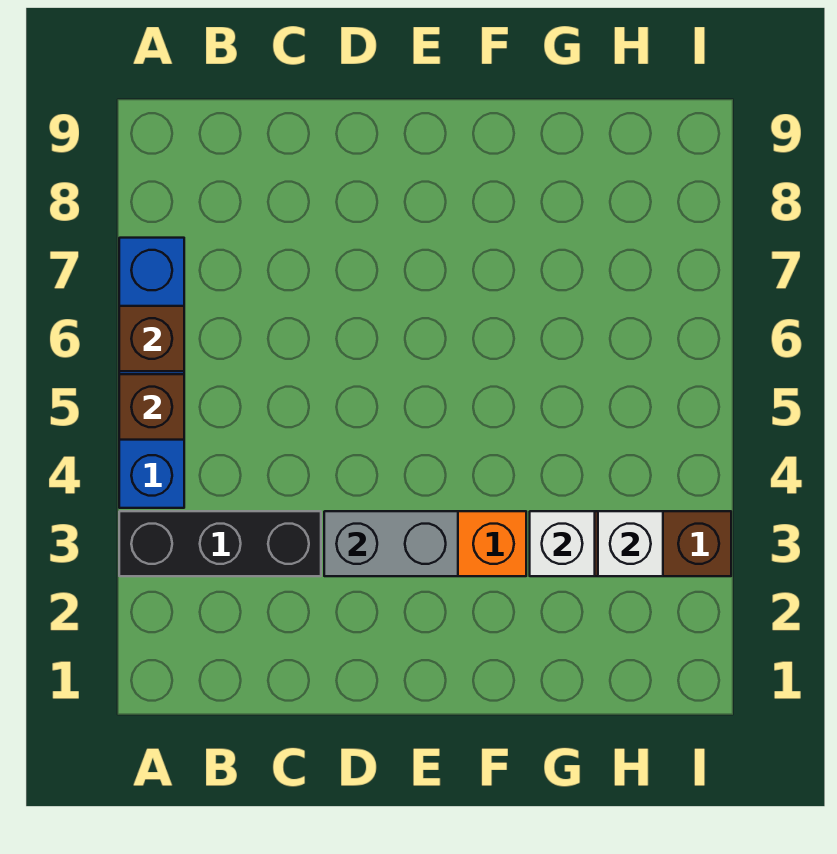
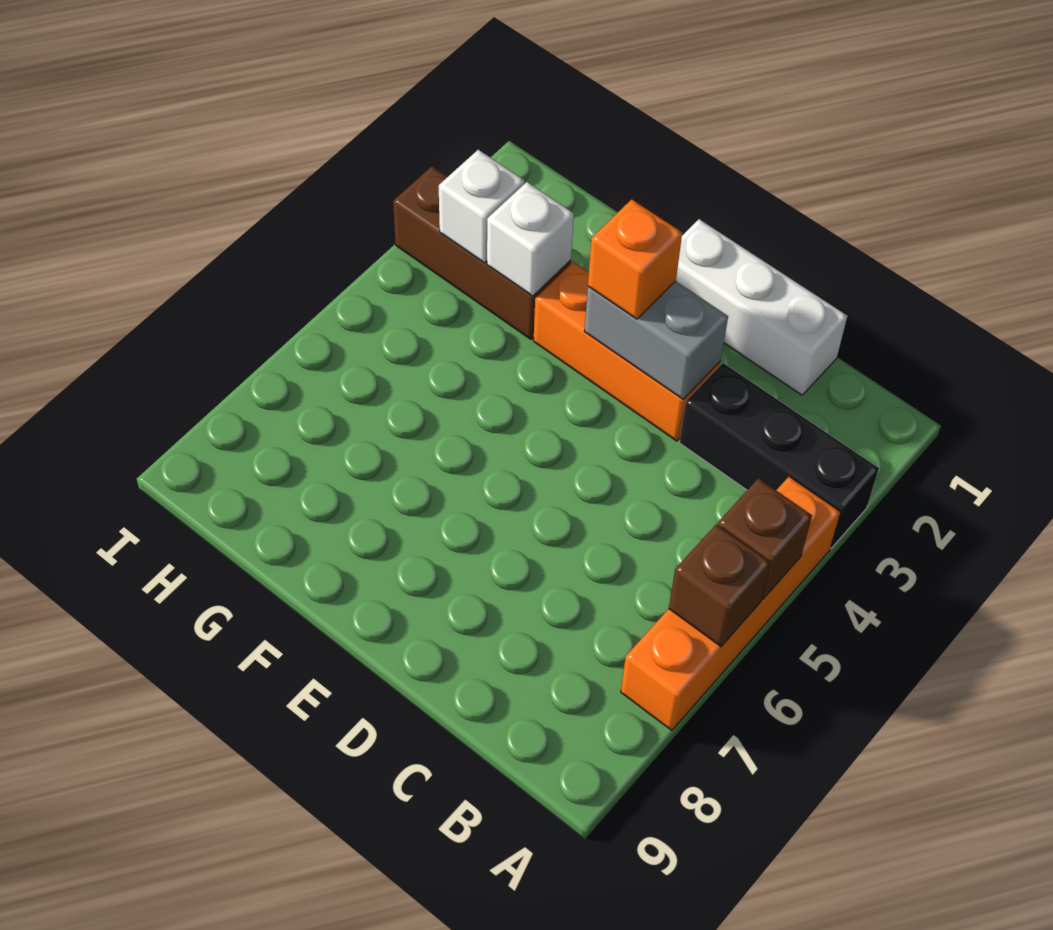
blue 1x4 brick [119,238,184,508] -> orange 1x4 brick [621,477,840,730]
none -> white 1x3 brick [676,219,847,395]
none -> orange 1x1 brick [588,199,682,319]

